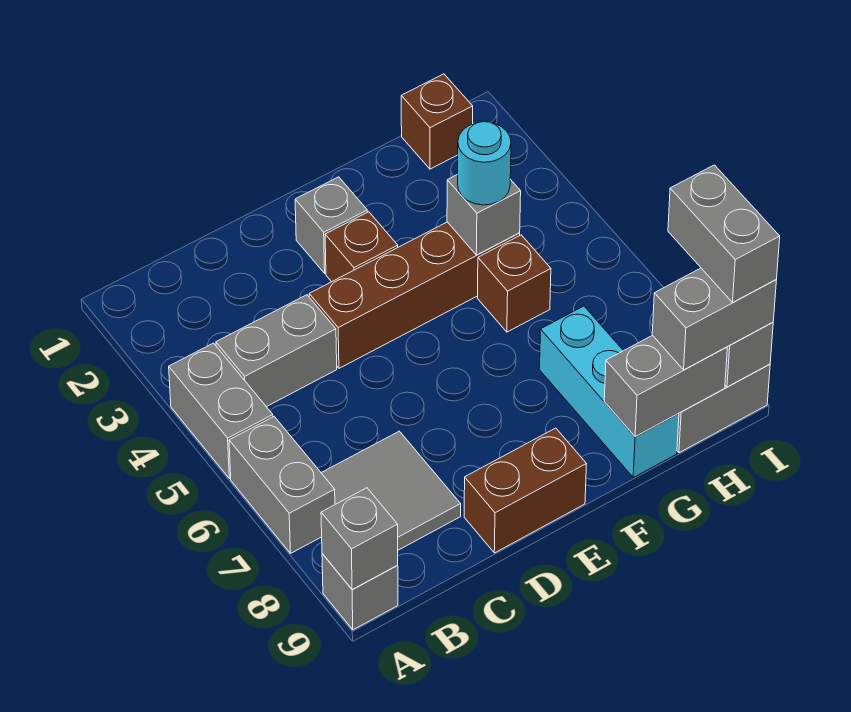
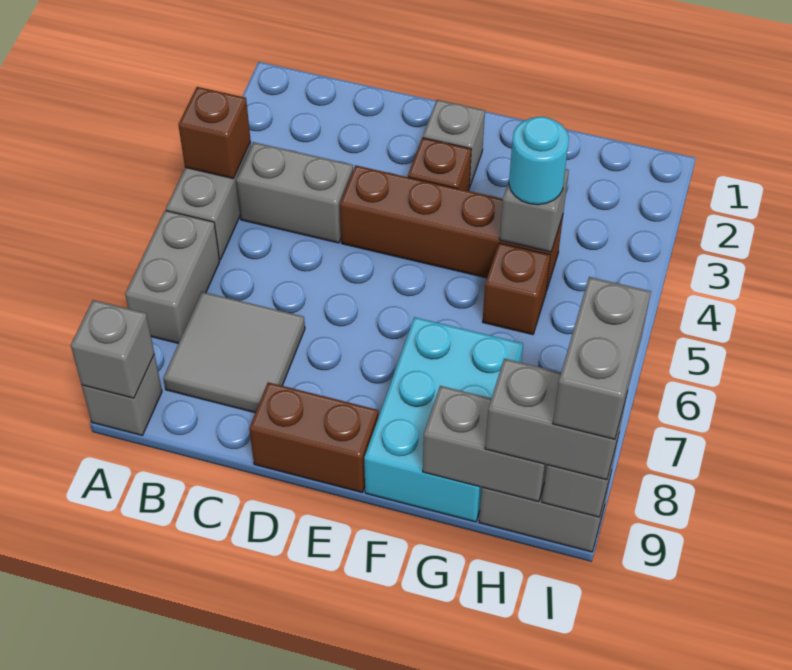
cyan 1x3 brick [540,306,679,477] -> cyan 2x3 brick [364,317,523,522]
brown 1x1 brick [401,74,473,169] -> brown 1x1 brick moved to [178,87,251,179]

